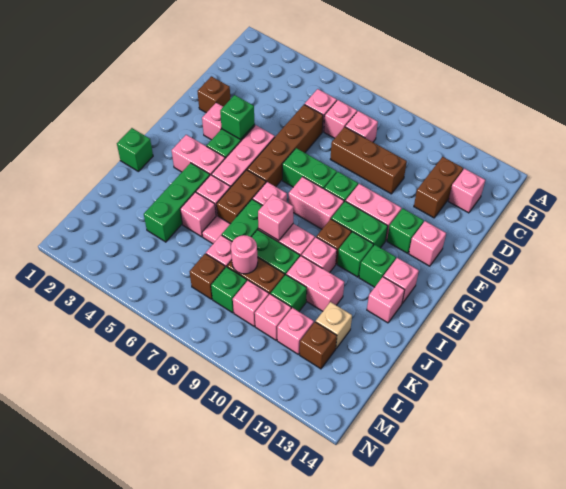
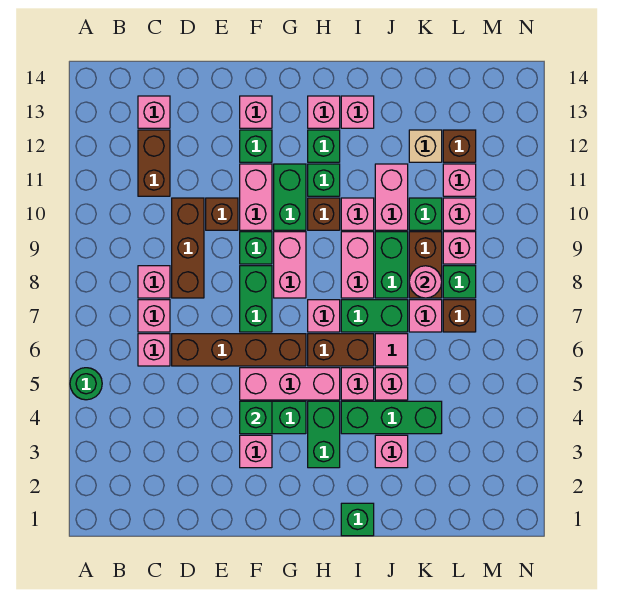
none -> green 1x1 round brick [70,368,102,400]
brown 1x2 brick [414,157,463,218] -> brown 1x2 brick turned to [138,130,170,196]
brown 1x1 brick [197,76,230,113] -> brown 1x1 brick moved to [206,198,238,230]
pink 1x2 brick [172,135,225,175] -> green 1x2 brick [308,401,340,468]
pink 1x1 brick [258,194,294,241] -> pink 1x1 brick moved to [375,435,408,468]

